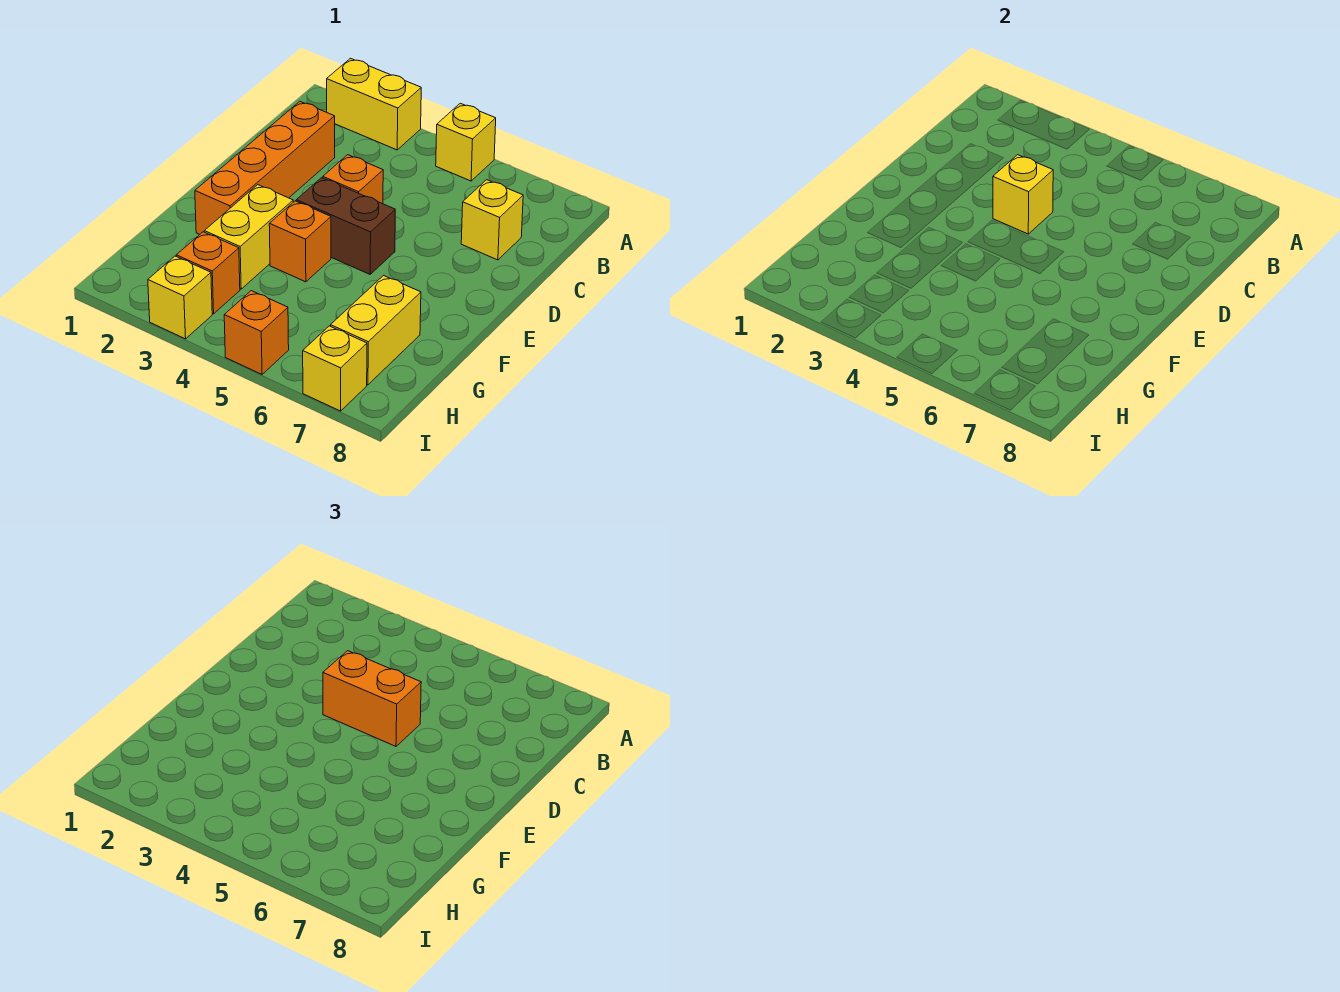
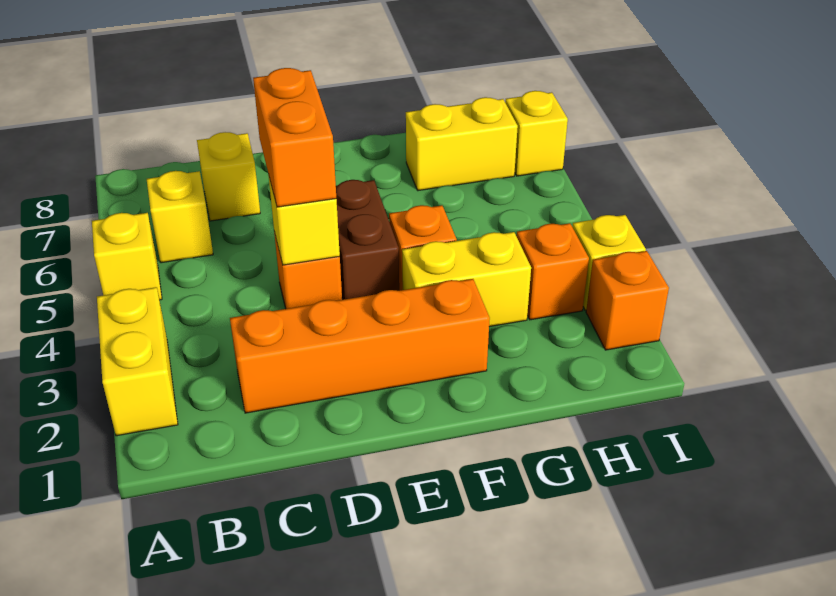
none -> yellow 1x1 brick [147,171,213,263]
orange 1x1 brick [224,291,289,374] -> orange 1x1 brick moved to [586,251,669,350]

